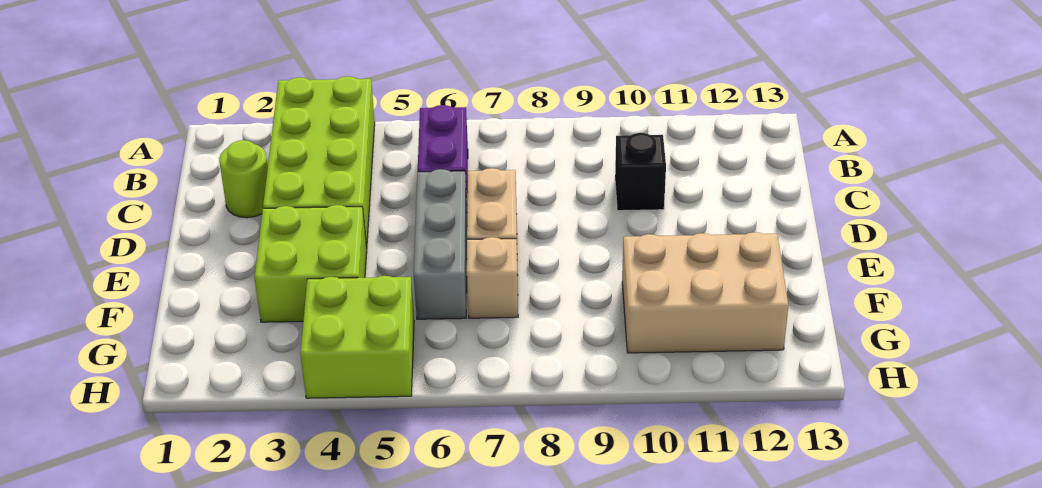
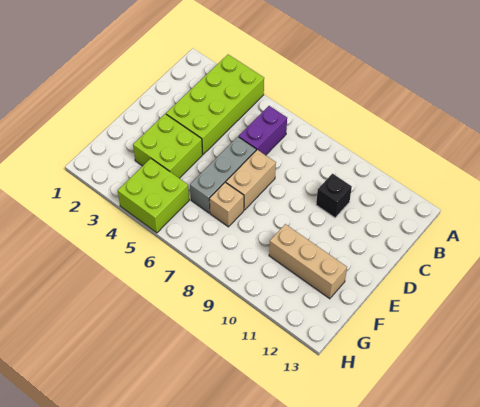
lime 1x1 round brick [219,140,268,218] -> none
tan 2x3 brick [622,232,788,353] -> tan 1x3 brick [269,224,347,299]

